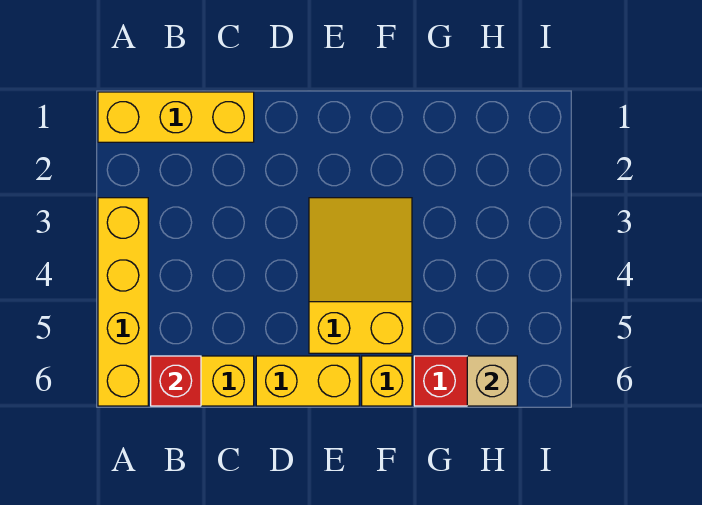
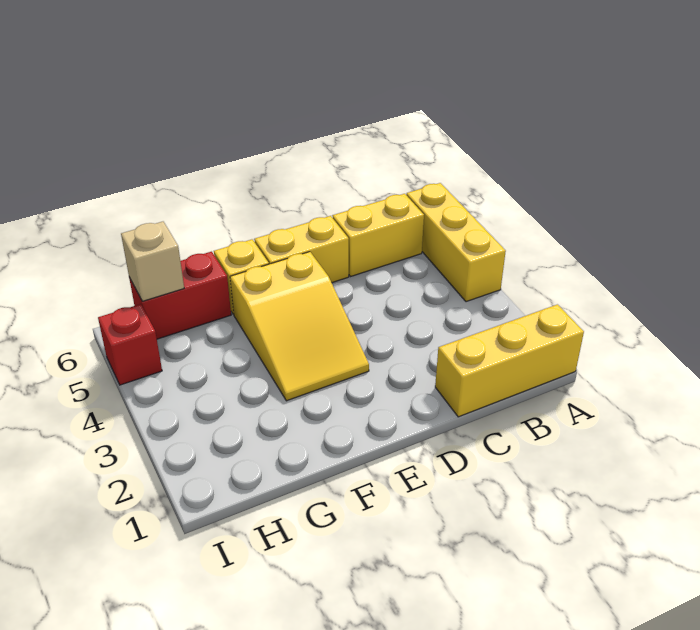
yellow 1x4 brick [98,198,148,406] -> yellow 1x3 brick [406,183,506,302]
red 1x1 brick [151,356,201,406] -> red 1x1 brick moved to [98,304,162,385]

